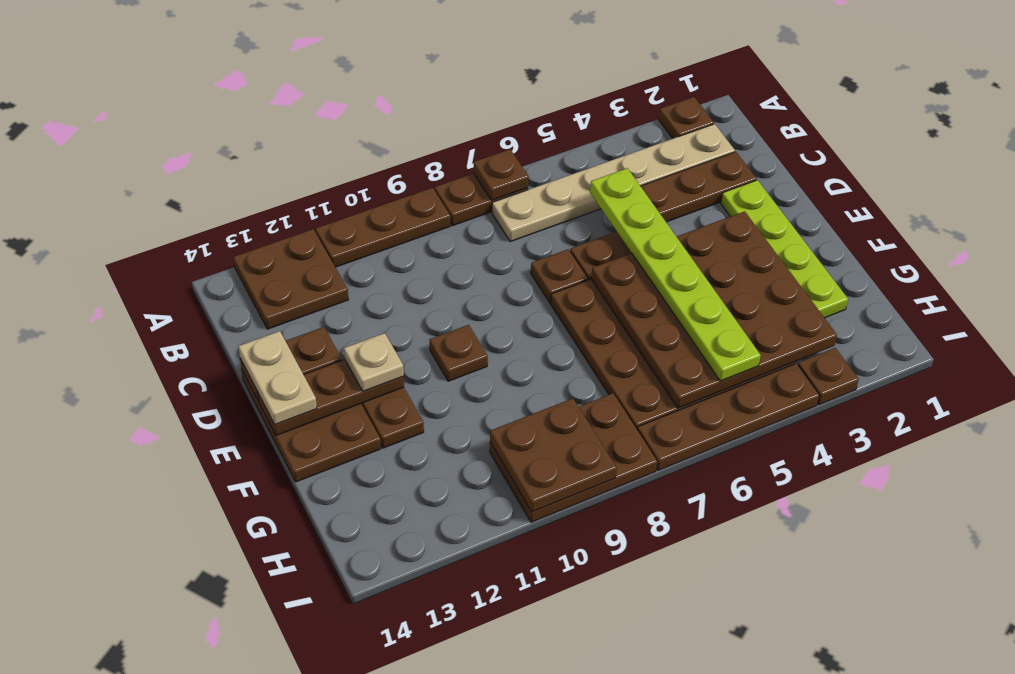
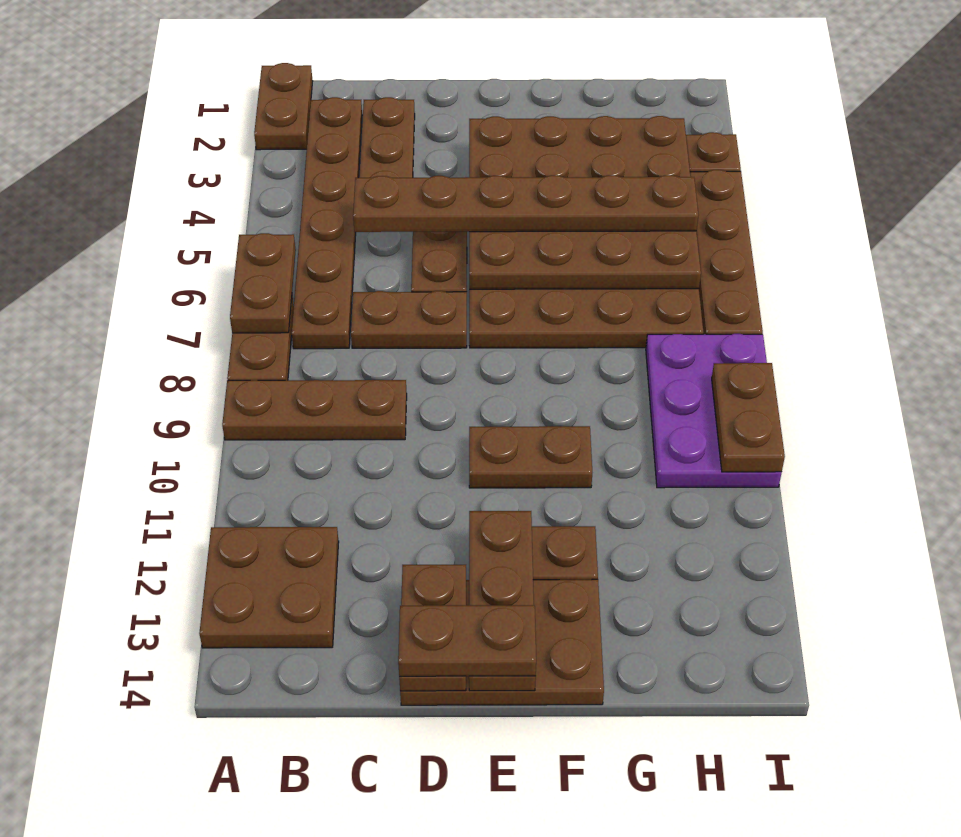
brown 1x1 plate [659,97,714,139] -> brown 1x2 plate [254,63,313,150]
brown 1x1 plate [473,149,529,201] -> brown 1x2 plate [230,233,296,333]
brown 1x3 plate [316,188,450,267] -> brown 1x3 plate turned to [222,380,407,440]
tan 1x6 plate [492,124,735,242] -> brown 1x6 plate [292,97,362,349]
lime 1x6 plate [590,168,761,381] -> brown 1x6 plate [353,175,699,232]
lime 1x4 plate [721,180,848,318] -> none
brown 1x1 plate [531,249,588,303] -> brown 1x2 plate [351,291,467,348]
tan 1x2 plate [238,331,317,424] -> brown 1x2 plate [398,605,536,676]
brown 1x1 plate [430,325,488,381] -> brown 1x2 plate [469,426,592,488]
tan 1x1 plate [344,333,404,391] -> none
brown 2x3 plate [490,393,657,522] -> purple 2x3 plate [646,334,782,488]
brown 2x2 plate [490,398,617,512] -> brown 1x2 plate [712,363,785,472]

